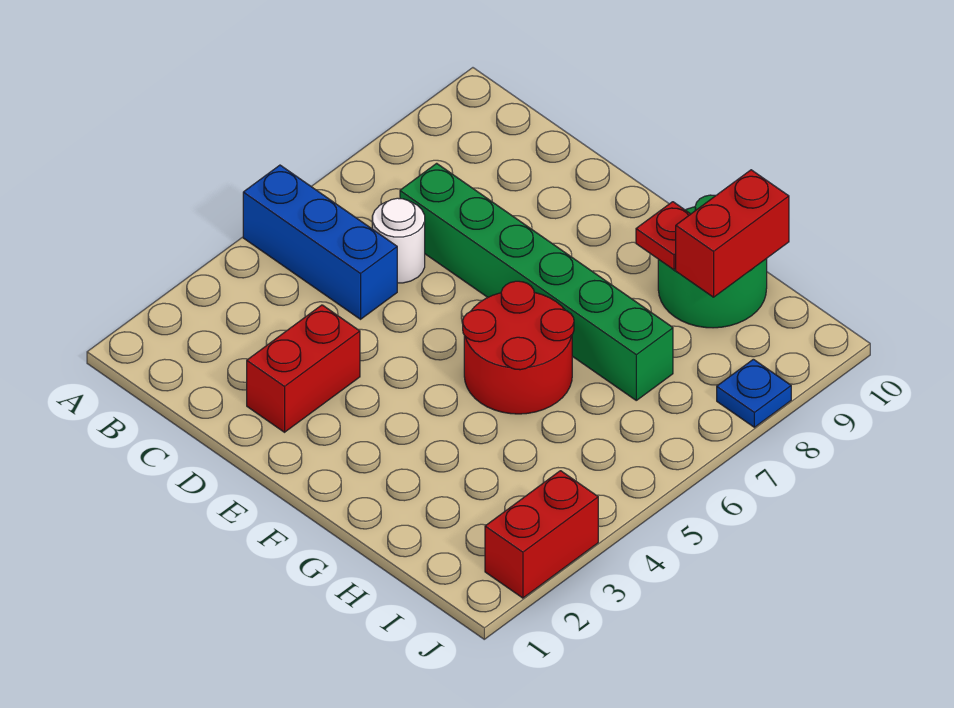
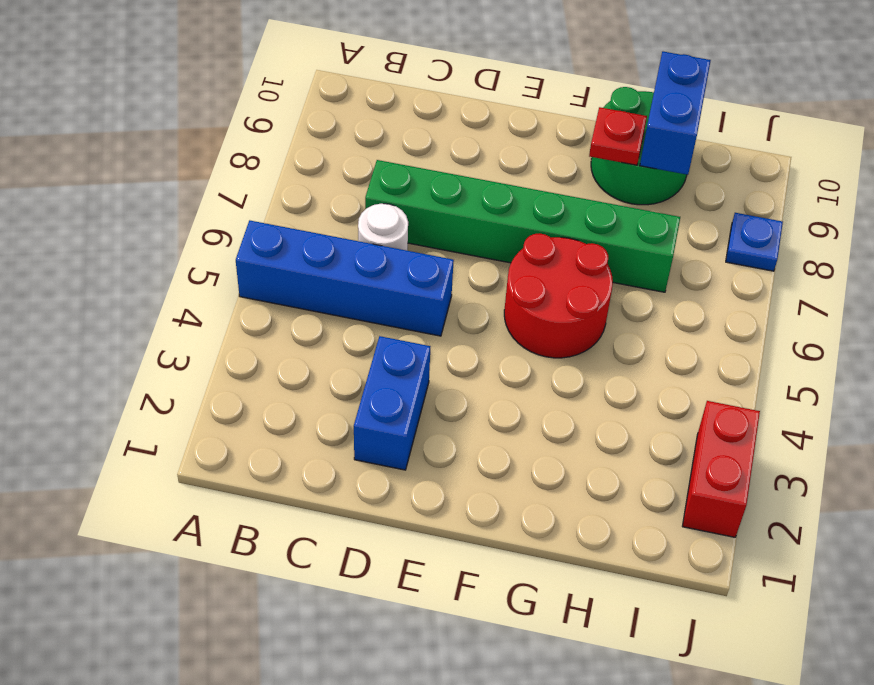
blue 1x3 brick [243,165,397,319] -> blue 1x4 brick [236,220,454,336]
red 1x2 brick [247,305,360,432] -> blue 1x2 brick [354,336,430,470]
red 1x2 brick [676,170,789,297] -> blue 1x2 brick [640,52,711,175]

